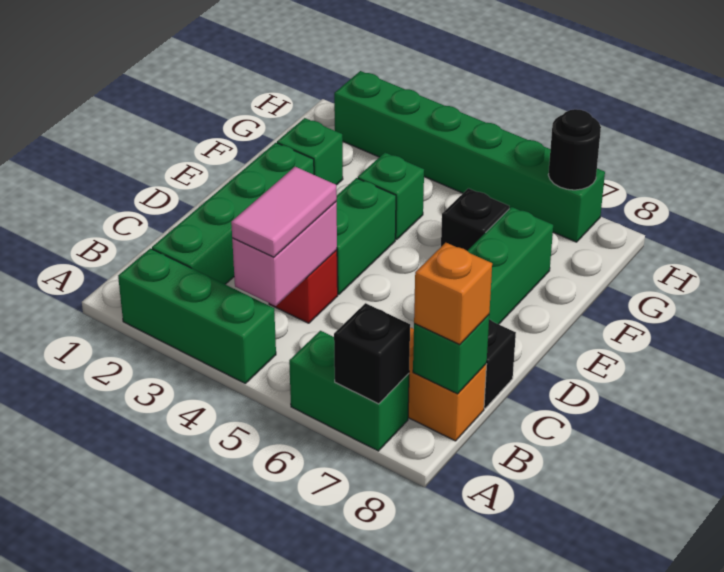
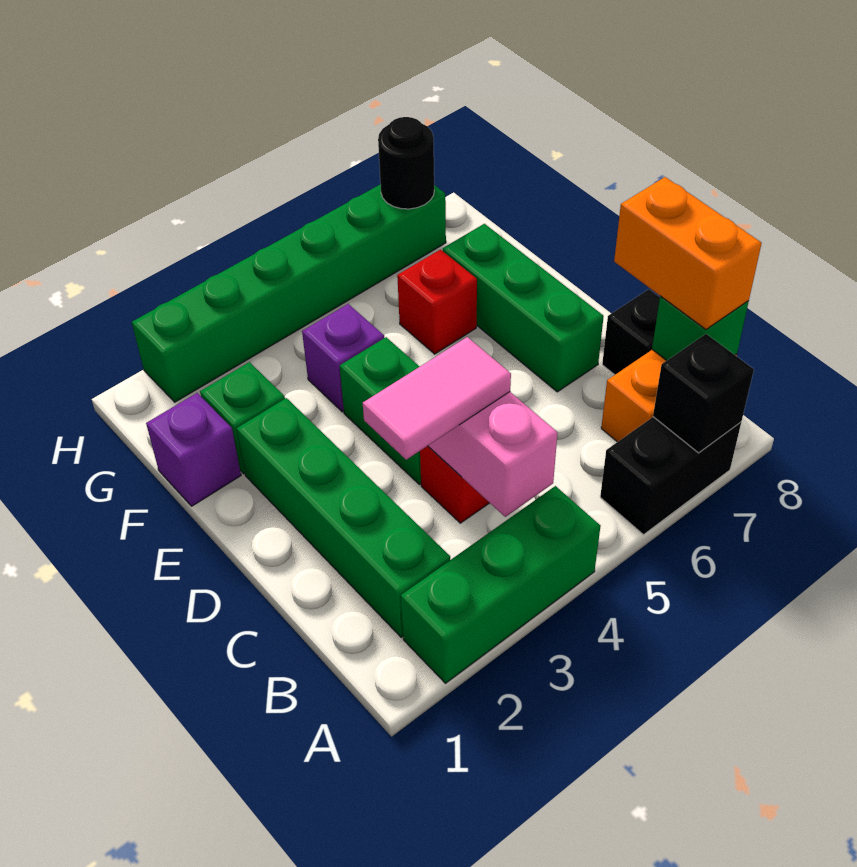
green 1x2 brick [289,331,409,451] -> black 1x2 brick [600,417,741,535]
pink 1x2 tile [231,167,337,257] -> pink 1x2 tile turned to [363,337,511,460]
orange 1x1 brick [414,243,492,345] -> orange 1x2 brick [614,177,762,329]
none -> purple 1x1 brick [146,393,241,506]
green 1x1 brick [358,153,424,240] -> purple 1x1 brick [302,304,384,412]
black 1x1 brick [441,188,509,251] -> red 1x1 brick [397,250,477,354]

